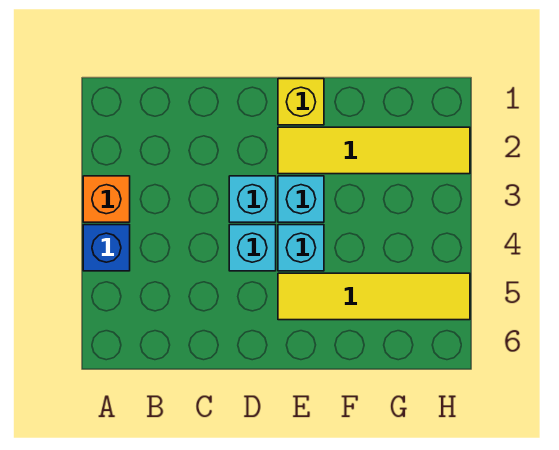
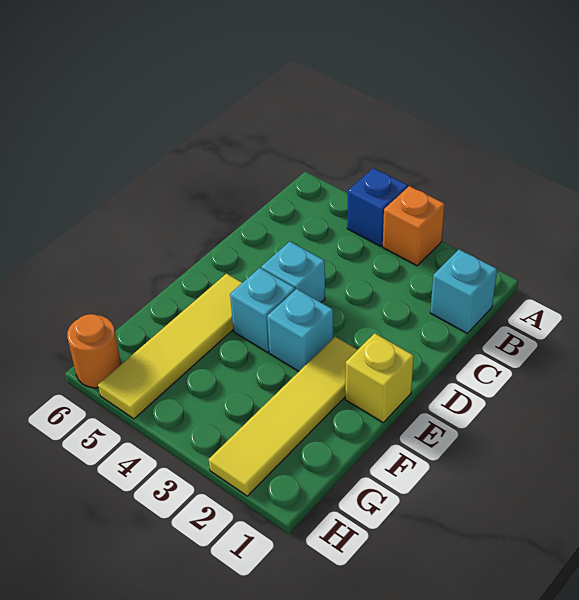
cyan 1x1 brick [229,176,276,222] -> cyan 1x1 brick moved to [430,250,497,333]
none -> orange 1x1 round brick [67,314,121,388]

